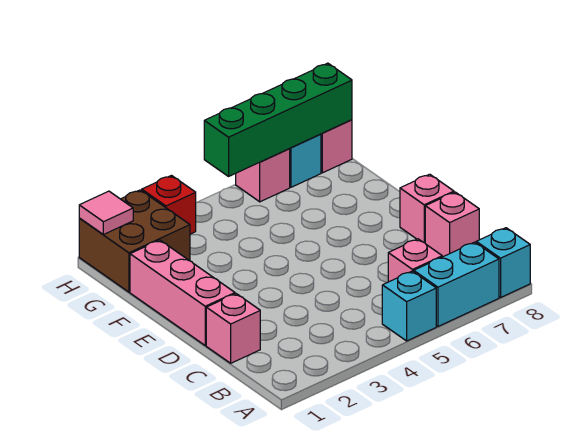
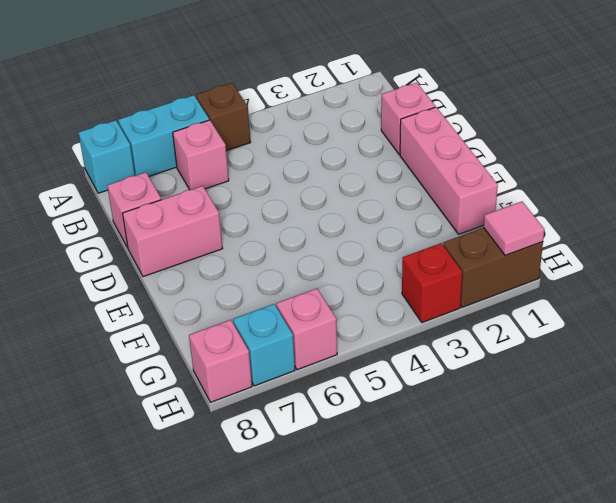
cyan 1x1 brick [382,271,436,341] -> brown 1x1 brick [196,83,250,151]
pink 1x1 brick [400,174,454,243] -> pink 1x2 brick [123,186,223,277]
brown 2x2 brick [79,190,190,292] -> brown 1x2 brick [443,228,543,307]
green 1x4 brick [204,63,352,176] -> none

